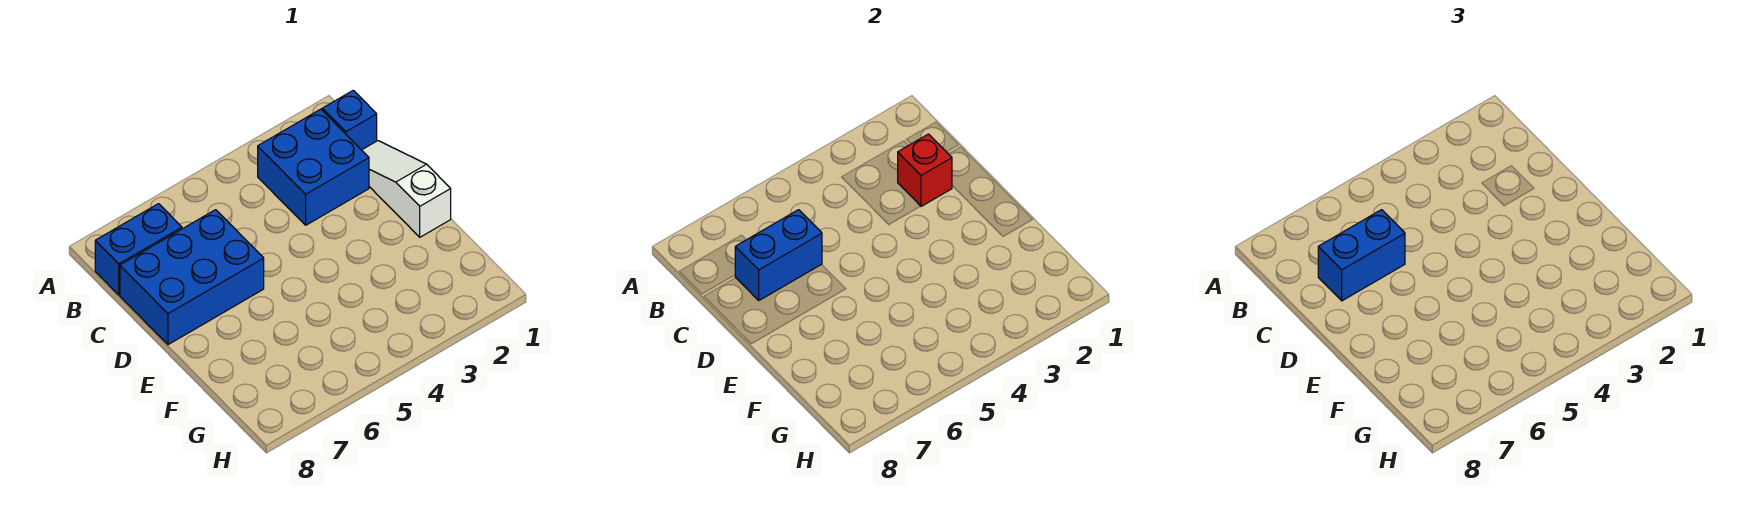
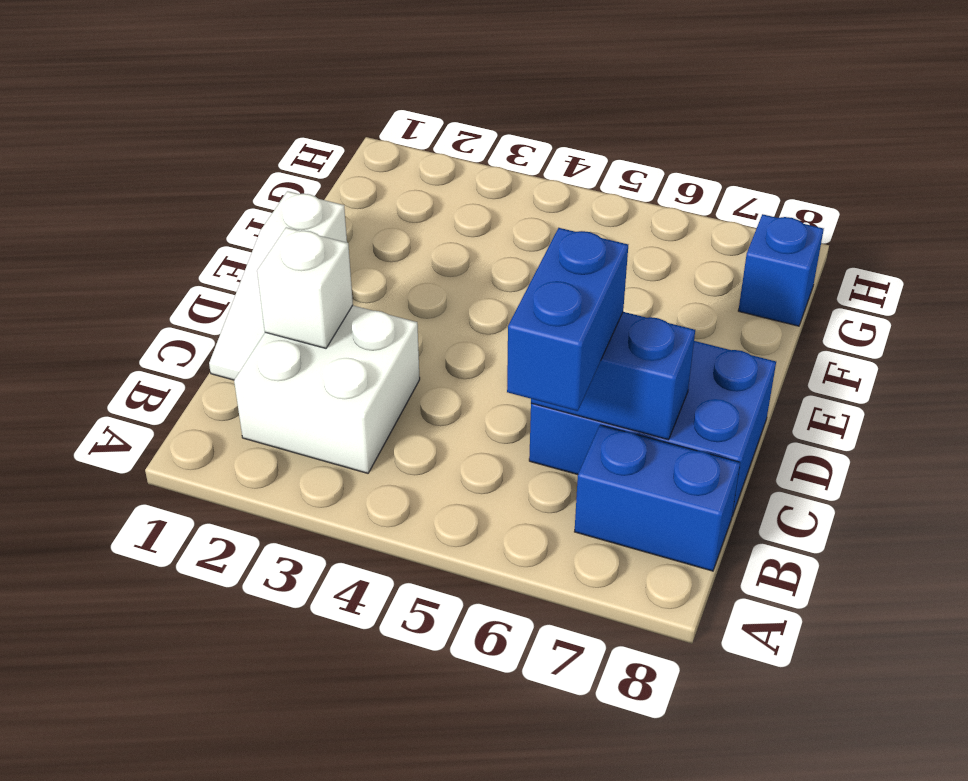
blue 1x1 brick [322,90,377,150] -> blue 1x1 brick moved to [738,214,824,326]
blue 2x2 brick [258,109,369,225] -> white 2x2 brick [234,305,420,473]
red 1x1 brick [898,134,952,206] -> white 1x1 brick [257,227,353,348]
blue 1x2 brick [1318,210,1405,301] -> blue 1x2 brick turned to [507,228,628,411]

